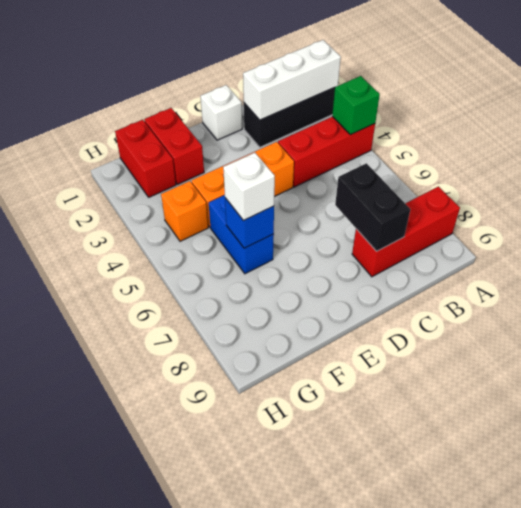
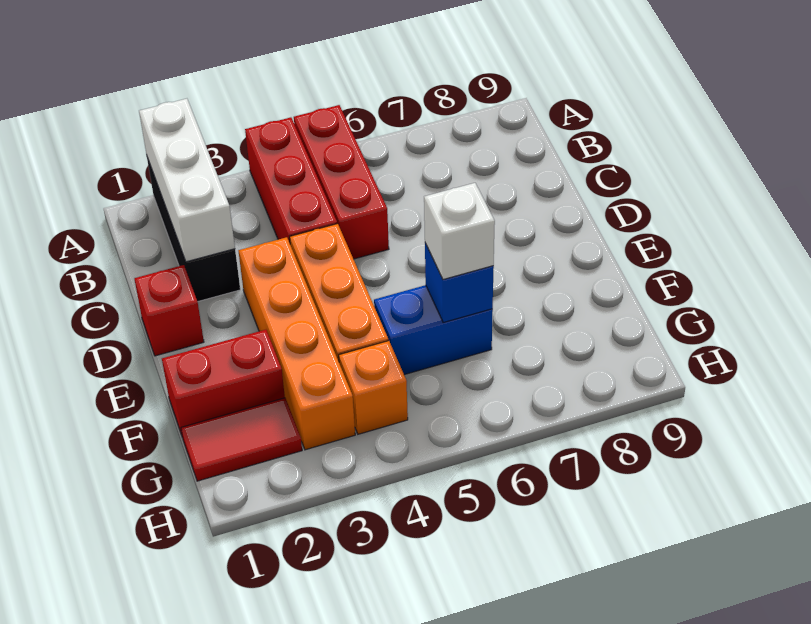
green 1x1 brick [332,76,380,135] -> none
red 1x3 brick [352,187,460,277] -> red 1x3 brick moved to [294,105,389,259]
black 1x2 brick [335,163,410,251] -> none
white 1x1 brick [201,85,242,140] -> red 1x1 brick [134,265,204,356]
none -> orange 1x4 brick [238,237,355,450]
red 1x2 brick [115,120,176,197] -> red 1x2 tile [181,398,302,481]

